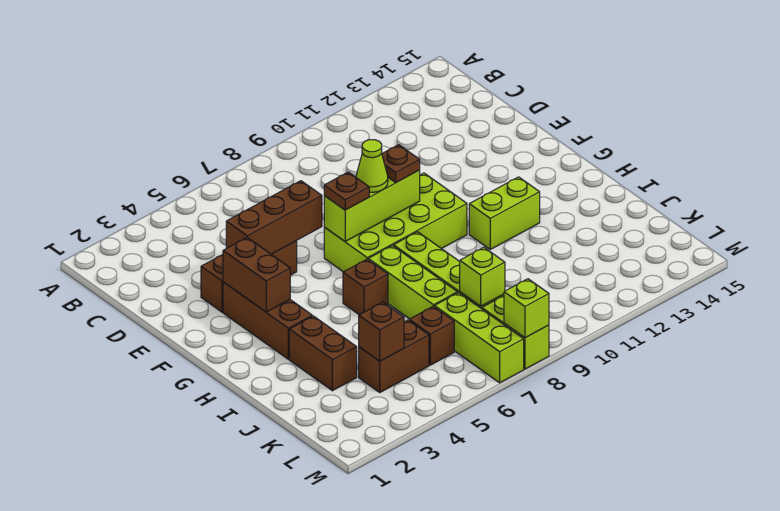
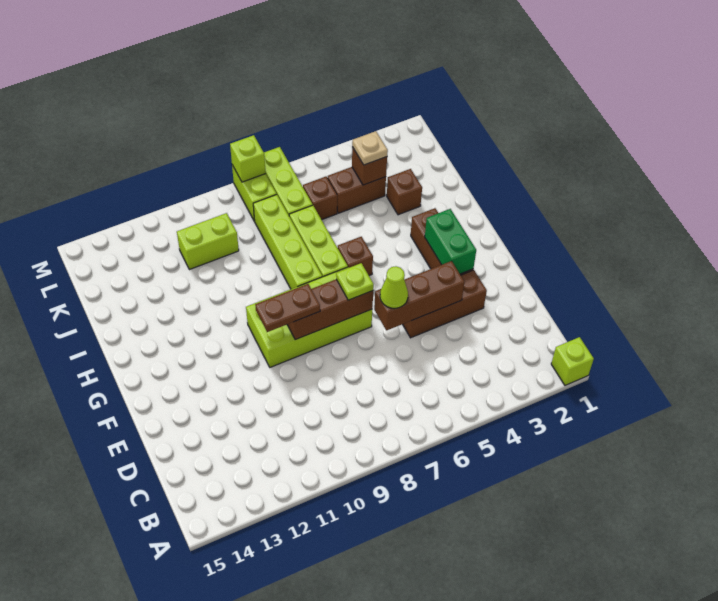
brown 1x2 brick [223,238,290,312] -> green 1x2 brick [425,209,476,274]
lime 1x3 brick [324,170,420,241] -> brown 1x3 brick [287,279,373,340]
brown 1x1 plate [324,172,369,210] -> lime 1x1 plate [336,263,374,300]
lime 1x1 cone [356,140,388,192] -> lime 1x1 cone moved to [380,266,408,308]
brown 1x1 plate [382,145,420,182] -> brown 1x2 plate [255,284,320,332]
lime 1x2 brick [469,177,540,249] -> lime 1x2 brick moved to [177,213,239,270]
brown 1x2 brick [289,316,357,391] -> brown 1x1 brick [387,169,422,215]
none -> tan 1x1 plate [352,131,388,165]
lime 1x1 brick [460,247,505,306] -> lime 1x1 brick moved to [551,337,594,385]

